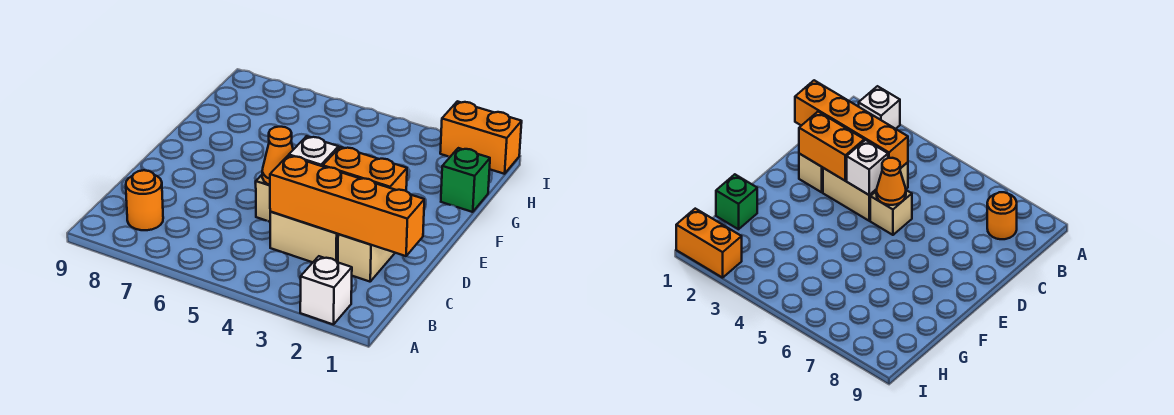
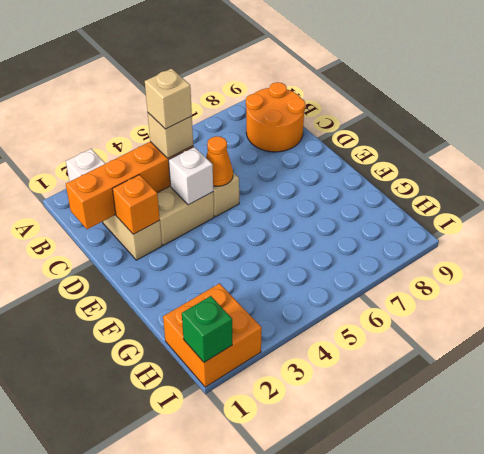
orange 1x1 round brick [126,170,163,230] -> orange 2x2 round brick [246,82,305,152]
none -> tan 1x1 brick [148,113,193,158]
none -> tan 1x1 brick [145,68,192,129]
orange 1x2 brick [323,147,407,191] -> orange 1x1 brick [113,175,160,234]
green 1x1 brick [441,148,490,212] -> green 1x1 brick moved to [182,296,232,362]
orange 1x2 brick [440,101,522,174] -> orange 2x2 brick [163,283,262,387]

